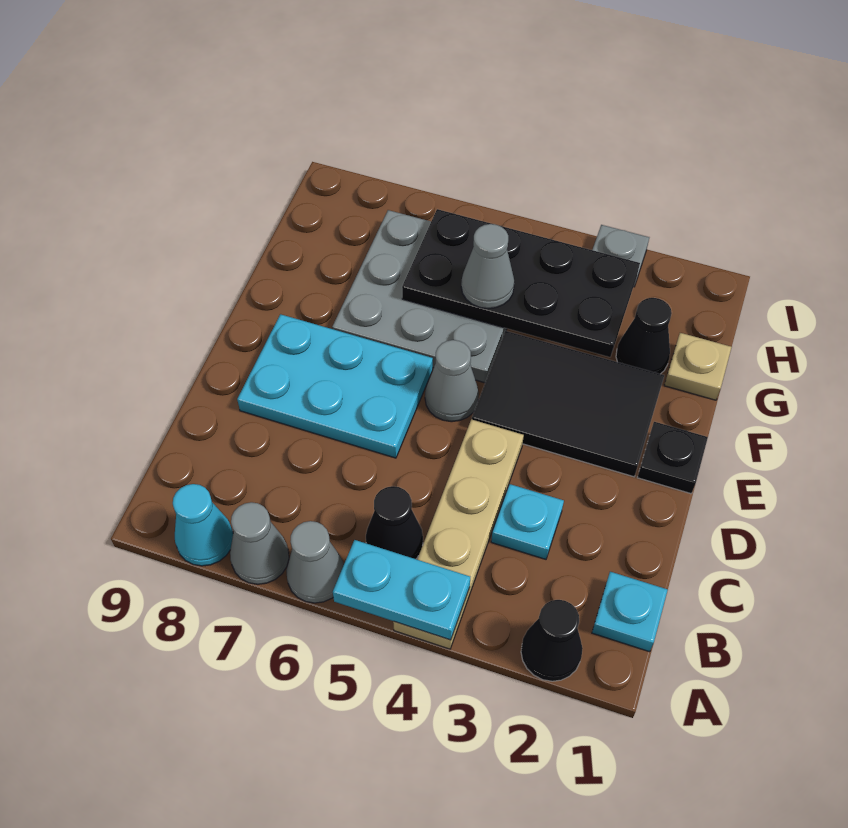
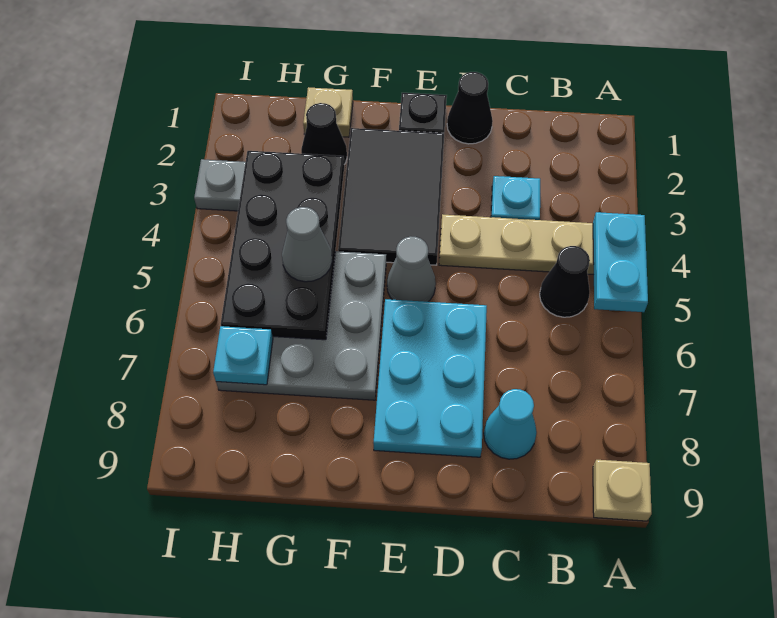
black 1x1 cone [521,600,583,681] -> black 1x1 cone moved to [447,72,493,144]
grey 1x1 cone [286,521,344,603] -> none
grey 1x1 cone [230,502,289,584] -> none
cyan 1x1 cone [173,484,233,566] -> cyan 1x1 cone moved to [484,389,537,459]
none -> tan 1x1 plate [593,460,652,521]
cyan 1x1 plate [592,572,668,652] -> cyan 1x1 plate moved to [213,326,273,385]

